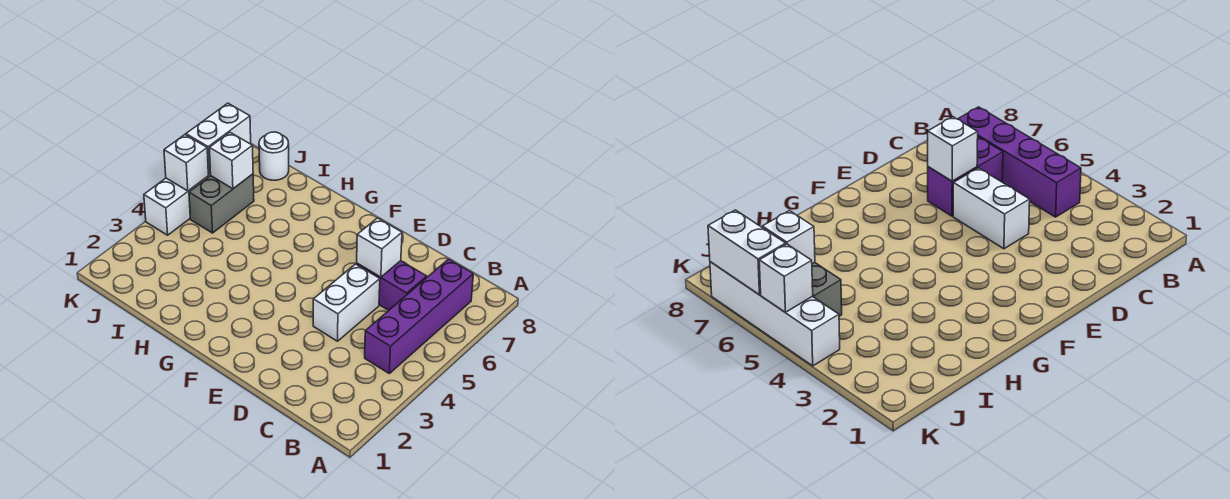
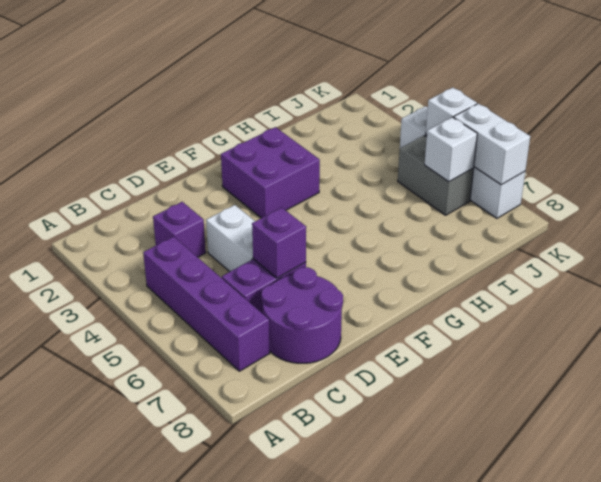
none -> purple 1x1 brick [153,202,206,257]
none -> purple 2x2 round brick [261,267,343,363]
white 1x1 brick [357,218,402,277] -> purple 1x1 brick [252,208,306,278]
none -> purple 2x2 brick [221,127,320,218]
white 1x1 round brick [259,132,289,180] -> none

